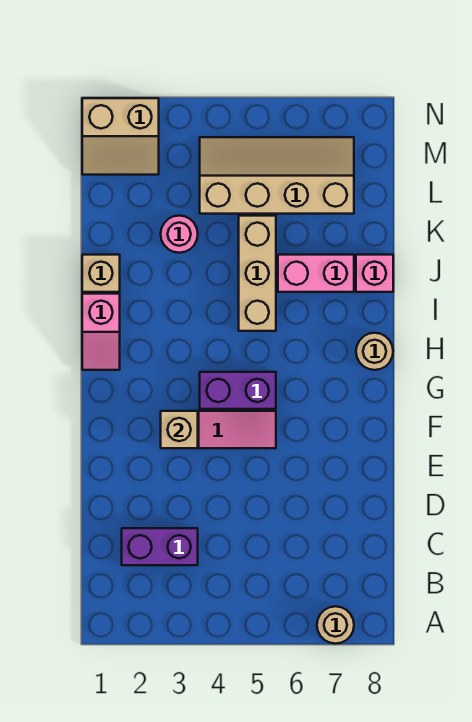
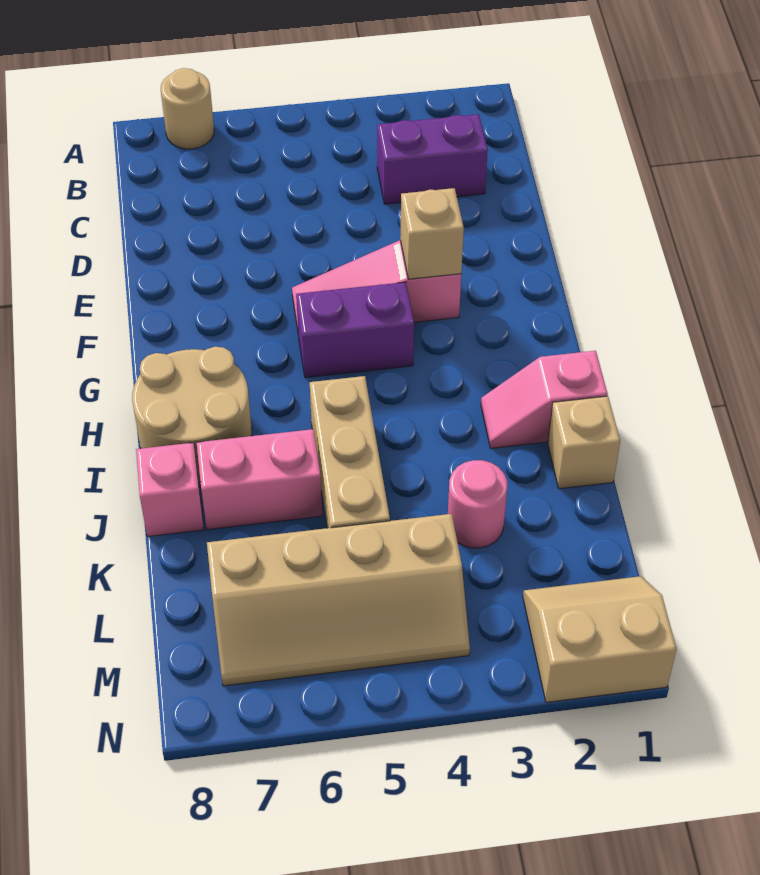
pink 1x2 slope [82,294,120,370] -> pink 1x2 slope turned to [481,351,608,448]
tan 1x1 round brick [356,333,393,370] -> tan 2x2 round brick [132,347,252,482]

